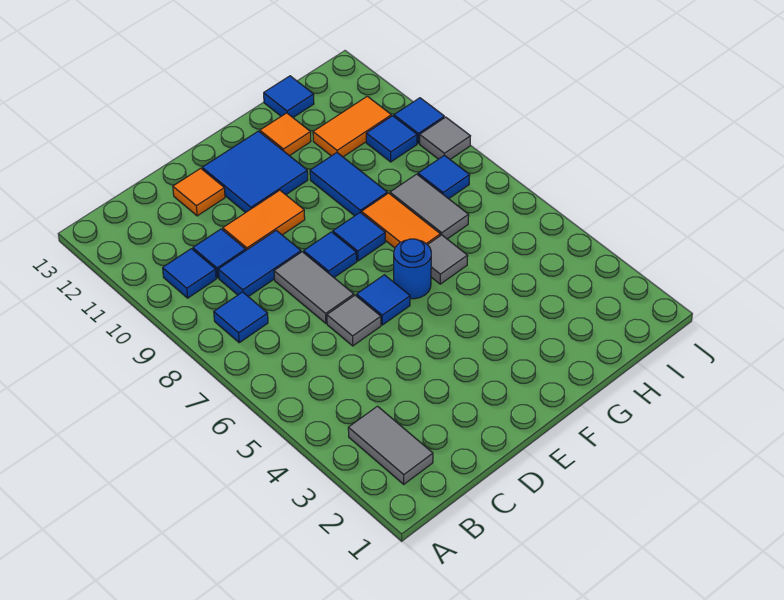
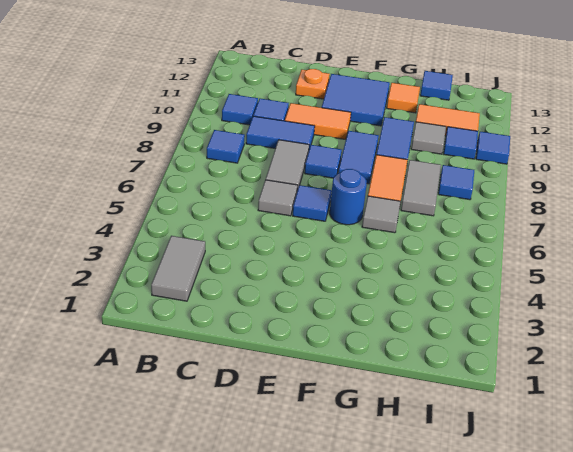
orange 1x1 tile [173,168,225,216] -> orange 1x1 plate [296,69,330,99]
blue 1x1 tile [333,213,385,261] -> blue 1x2 tile [338,131,379,184]
grey 1x1 tile [420,117,470,159] -> grey 1x1 tile moved to [411,122,446,154]

